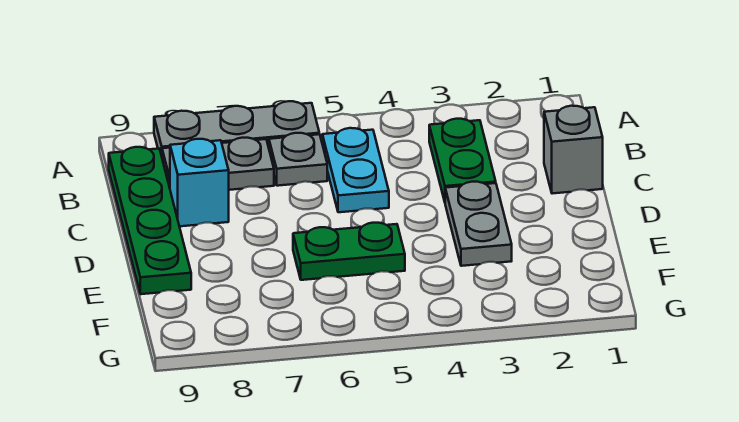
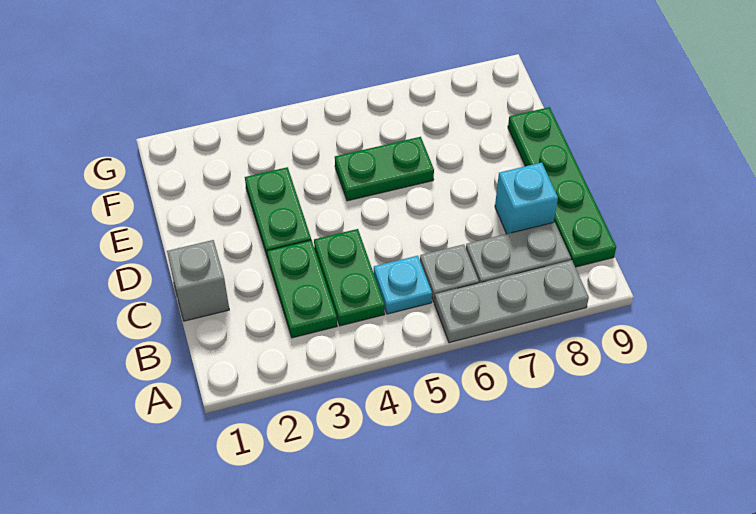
none -> green 1x2 plate [314,229,385,326]
cyan 1x2 plate [322,128,389,212] -> cyan 1x1 plate [374,256,432,314]
grey 1x2 plate [445,182,512,266] -> green 1x2 plate [245,167,311,258]

